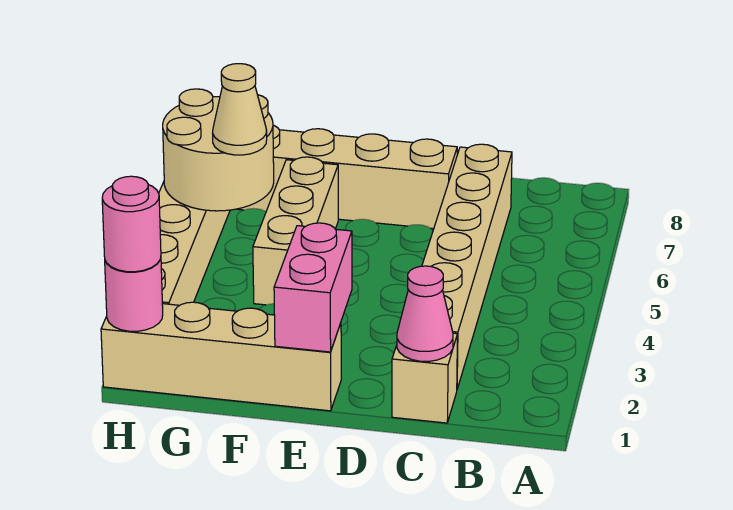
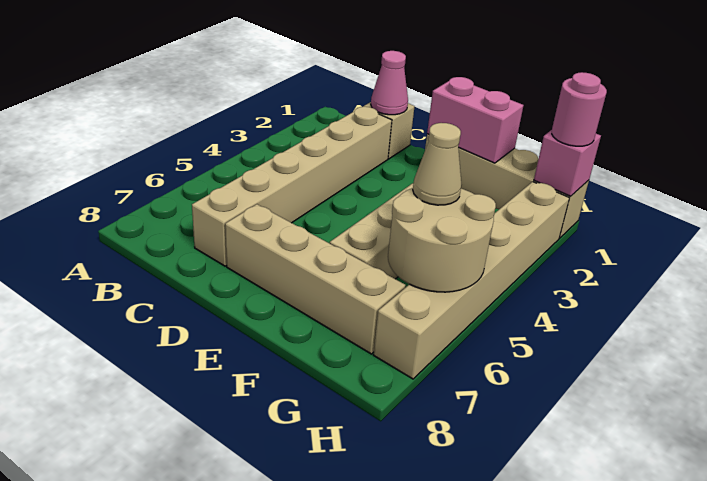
pink 1x2 brick [274,223,352,352] -> pink 1x2 brick turned to [427,77,524,163]
pink 1x1 round brick [105,259,163,331] -> pink 1x1 brick [534,130,601,196]

